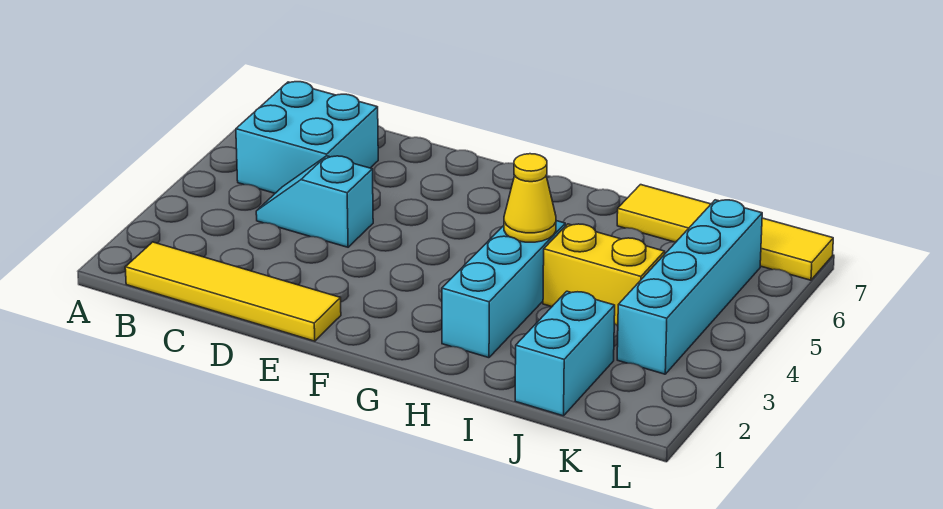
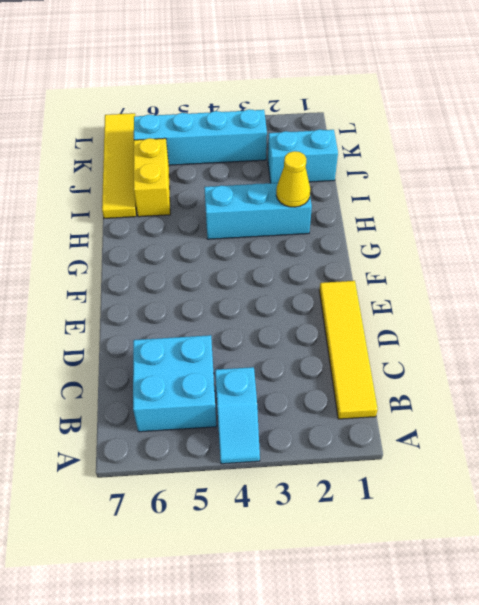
cyan 1x2 slope [256,156,373,247] -> cyan 1x2 slope moved to [215,367,260,464]
yellow 1x1 cone [504,154,556,242] -> yellow 1x1 cone moved to [276,151,310,207]
yellow 1x2 brick [543,224,665,326] -> yellow 1x2 brick moved to [134,138,170,217]

